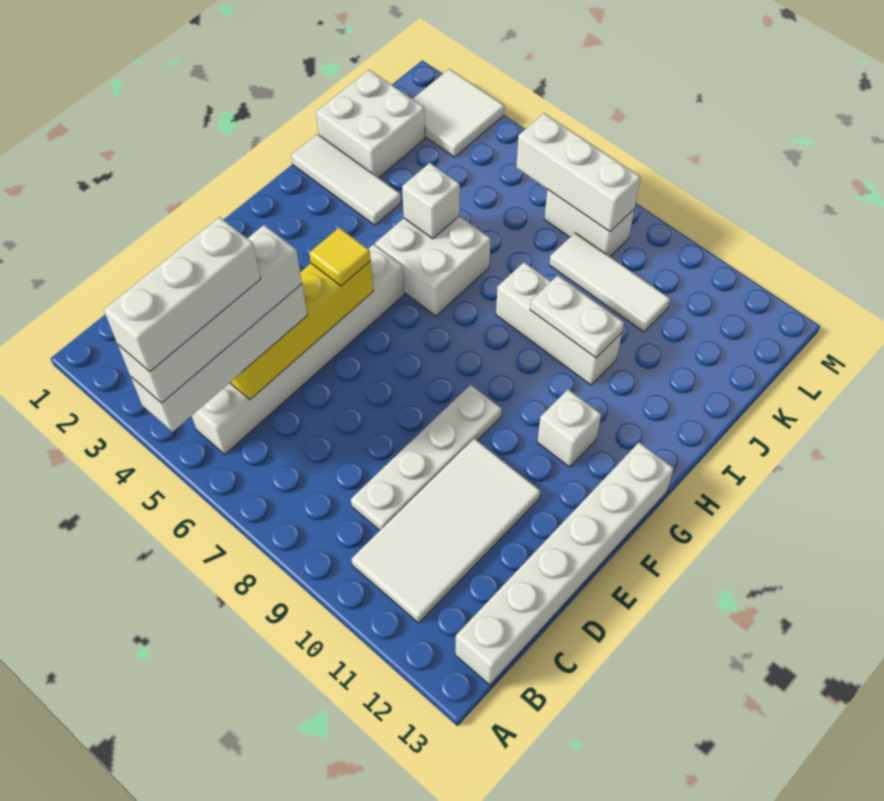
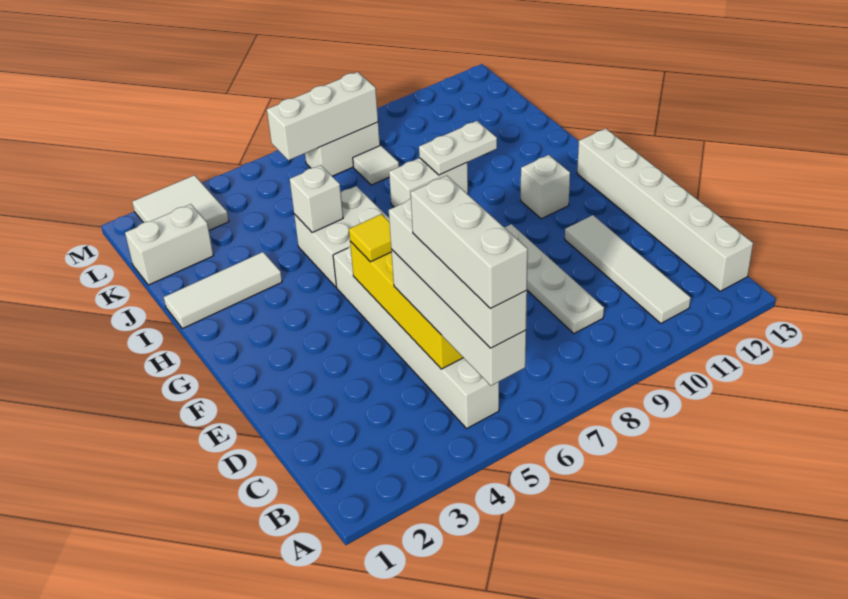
white 2x4 tile [352,439,540,623] -> white 1x4 tile [565,215,691,323]
white 1x3 brick [496,262,622,385] -> white 1x2 brick [389,158,468,207]
white 2x2 brick [316,70,425,178] -> white 1x2 brick [125,204,214,285]
white 1x3 tile [549,233,670,332] -> white 1x1 tile [353,145,399,185]

